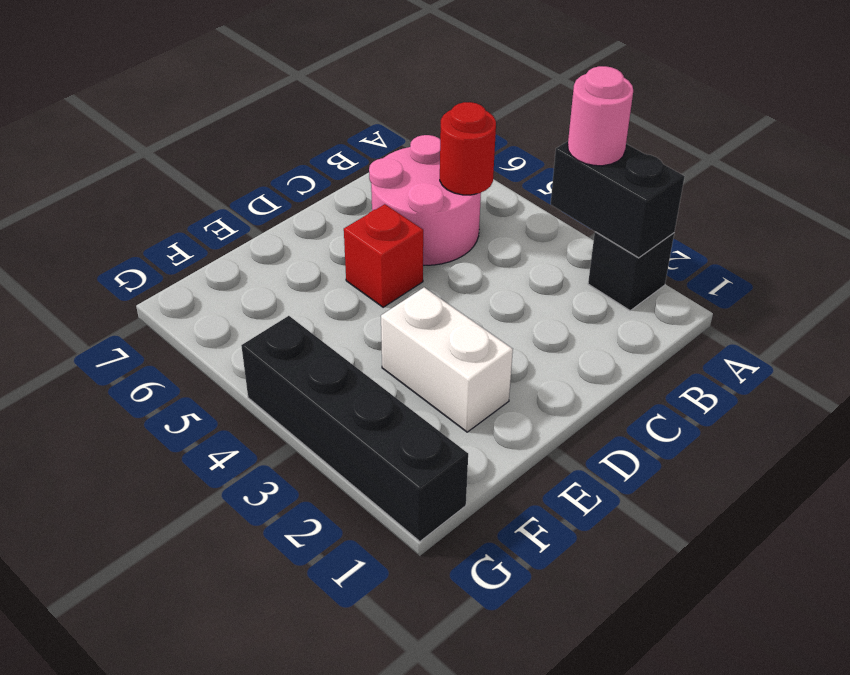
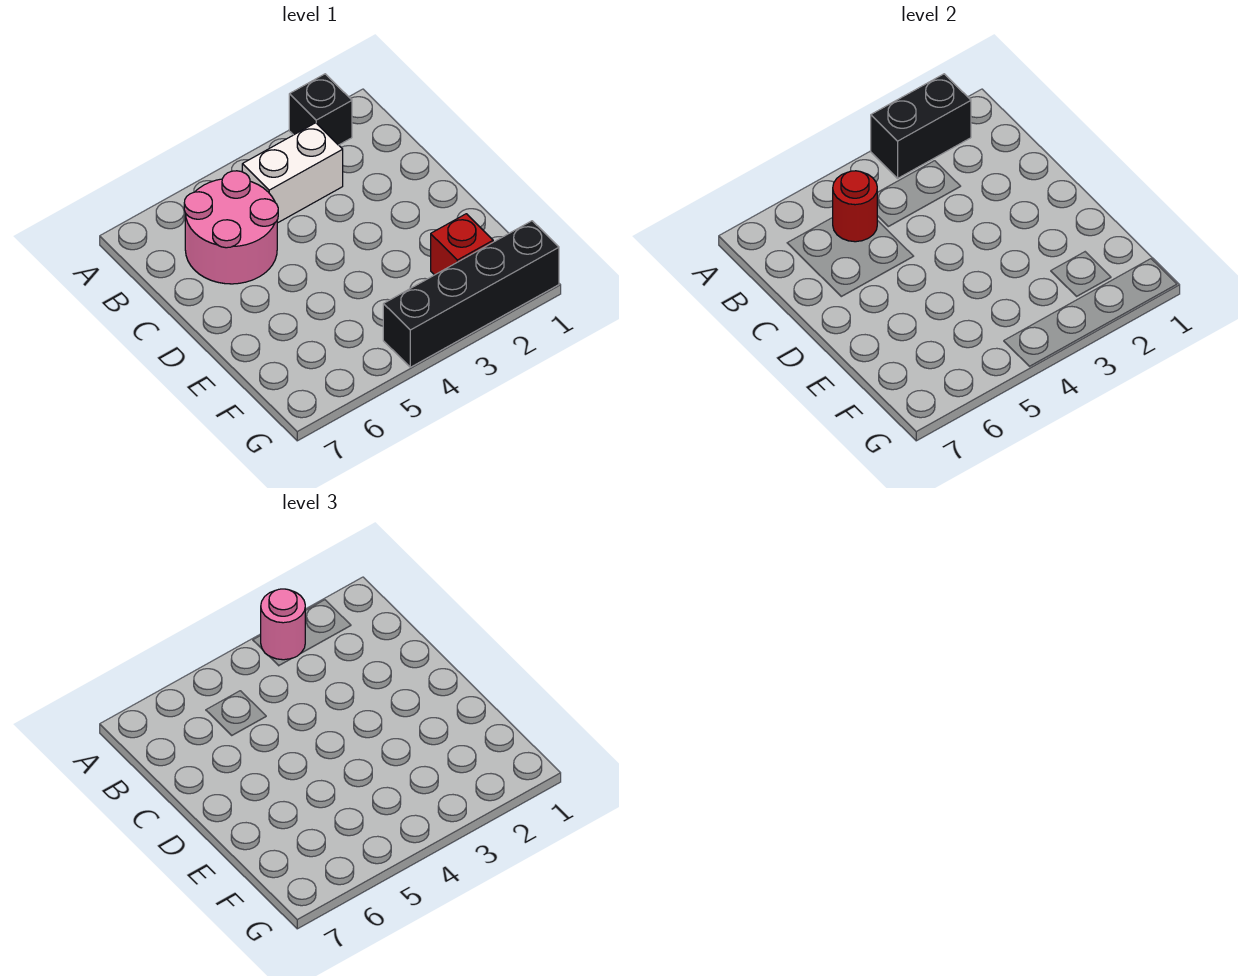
red 1x1 brick [344,204,423,307] -> red 1x1 brick moved to [431,214,493,275]
white 1x2 brick [381,287,513,432] -> white 1x2 brick moved to [242,123,343,223]

